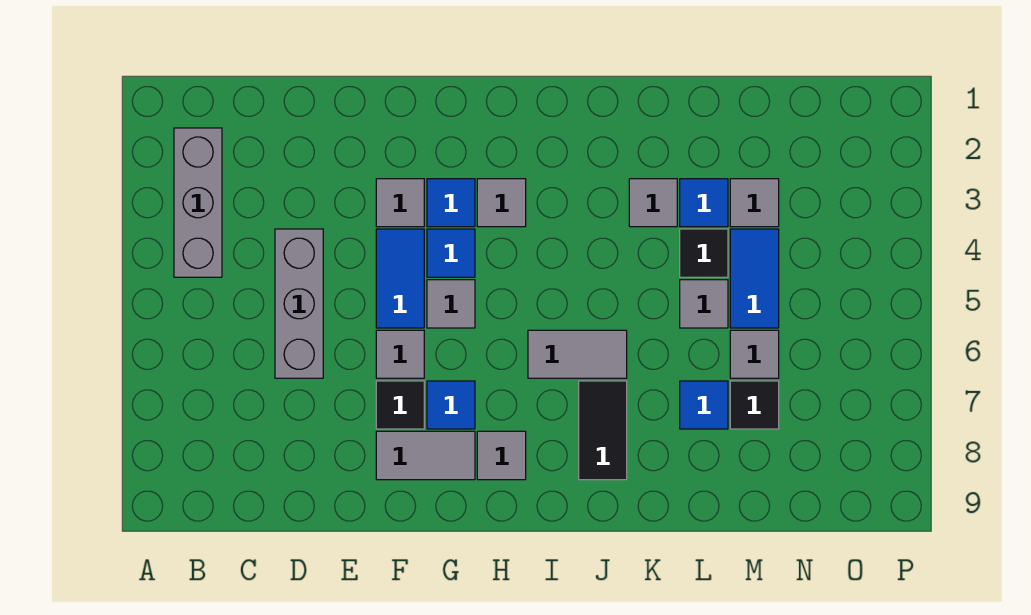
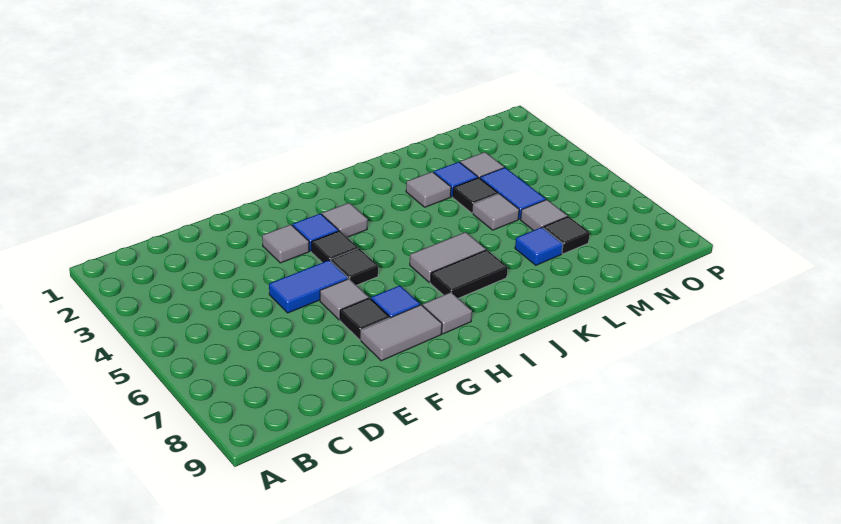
grey 1x3 brick [174,128,222,277] -> none
grey 1x3 brick [275,229,323,378] -> none
blue 1x2 tile [376,229,424,328] -> blue 1x2 tile turned to [269,260,348,313]
blue 1x1 tile [427,229,475,277] -> black 1x1 tile [311,231,358,263]
grey 1x1 tile [427,280,475,328] -> black 1x1 tile [331,249,378,285]
black 1x2 tile [579,381,627,480] -> black 1x2 tile turned to [430,250,508,298]

